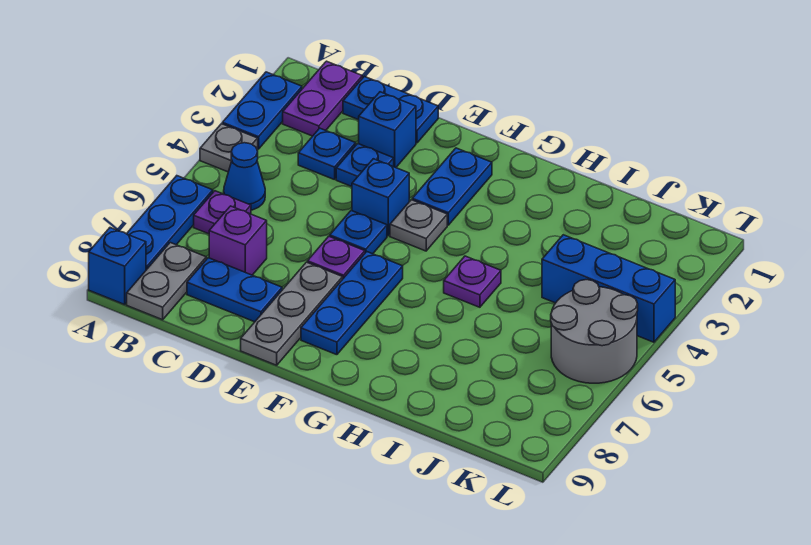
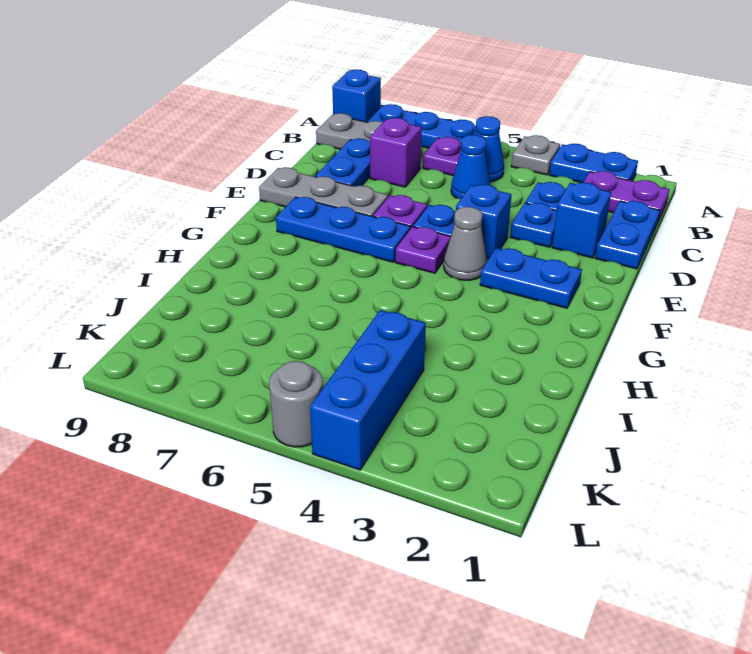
none -> blue 1x1 cone [451,135,490,199]
grey 1x1 plate [390,200,447,251] -> grey 1x1 cone [444,207,487,280]
purple 1x1 plate [444,256,501,307] -> purple 1x1 plate moved to [395,227,451,273]
grey 2x2 round brick [551,280,638,383] -> grey 1x1 round brick [269,361,323,447]

